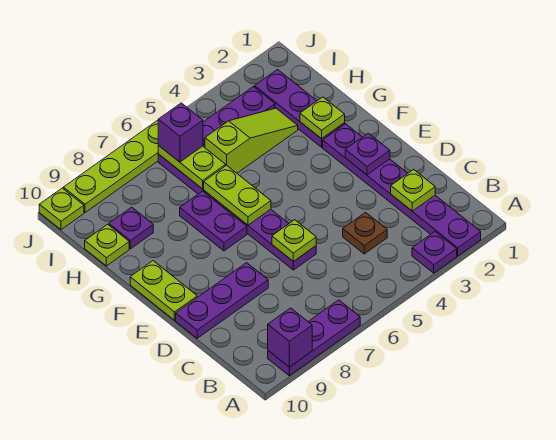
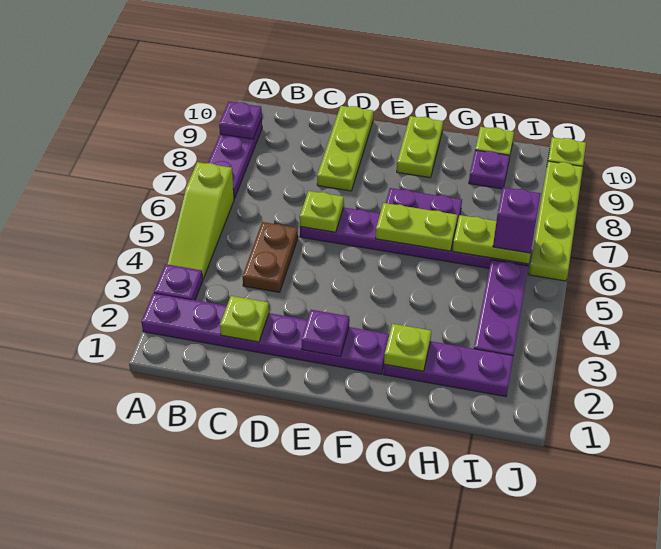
purple 1x1 brick [268,308,312,367] -> purple 1x1 plate [219,102,262,139]
brown 1x1 plate [343,212,387,254] -> brown 1x2 plate [243,222,298,292]
purple 1x3 plate [176,263,268,338] -> lime 1x3 plate [317,106,373,191]
lime 1x2 plate [130,261,197,320] -> lime 1x2 plate turned to [397,116,443,178]
lime 1x3 slope [205,108,298,173] -> lime 1x3 slope moved to [167,162,234,279]

